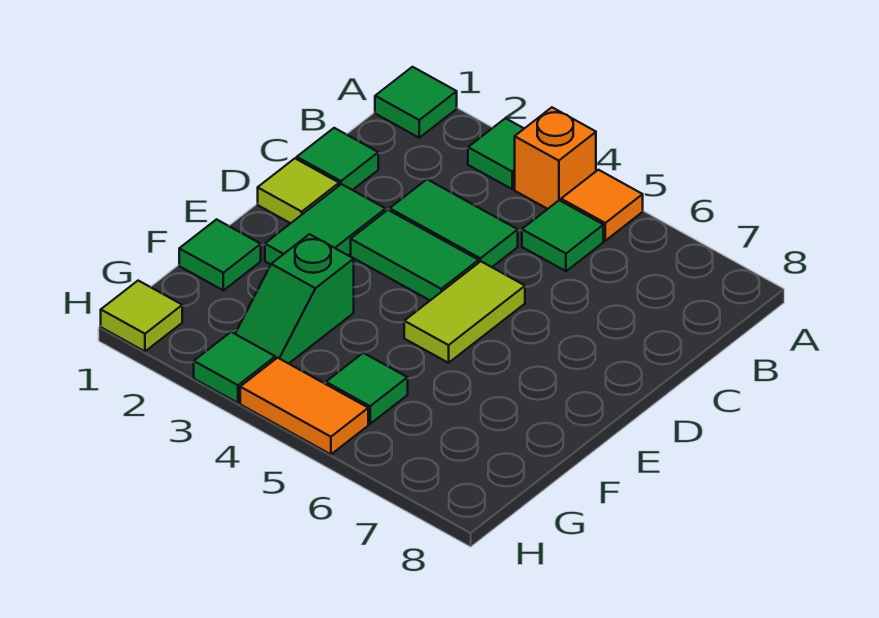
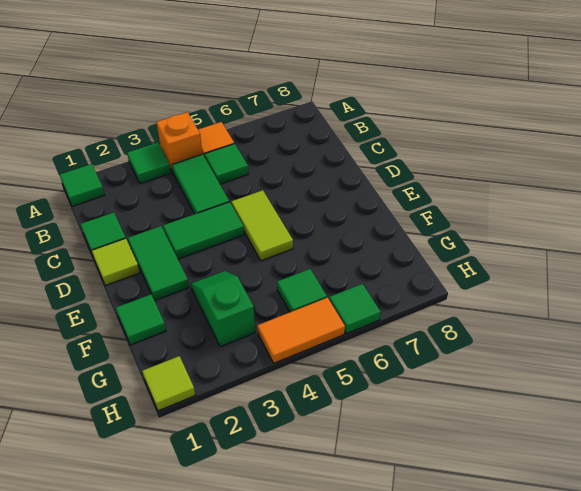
green 1x2 tile [390,179,518,267] -> green 1x2 tile turned to [172,154,229,214]
green 1x2 slope [235,234,354,364] -> green 1x2 slope turned to [191,271,255,347]
green 1x1 tile [194,332,275,403] -> green 1x1 tile moved to [329,284,381,334]

